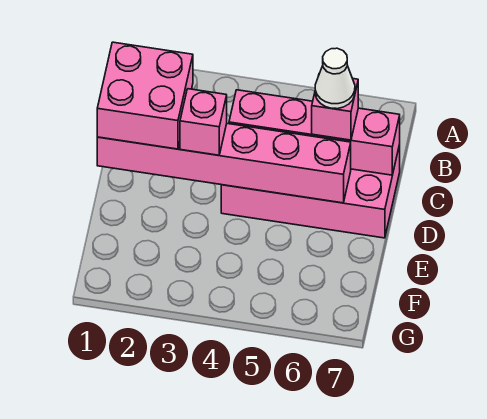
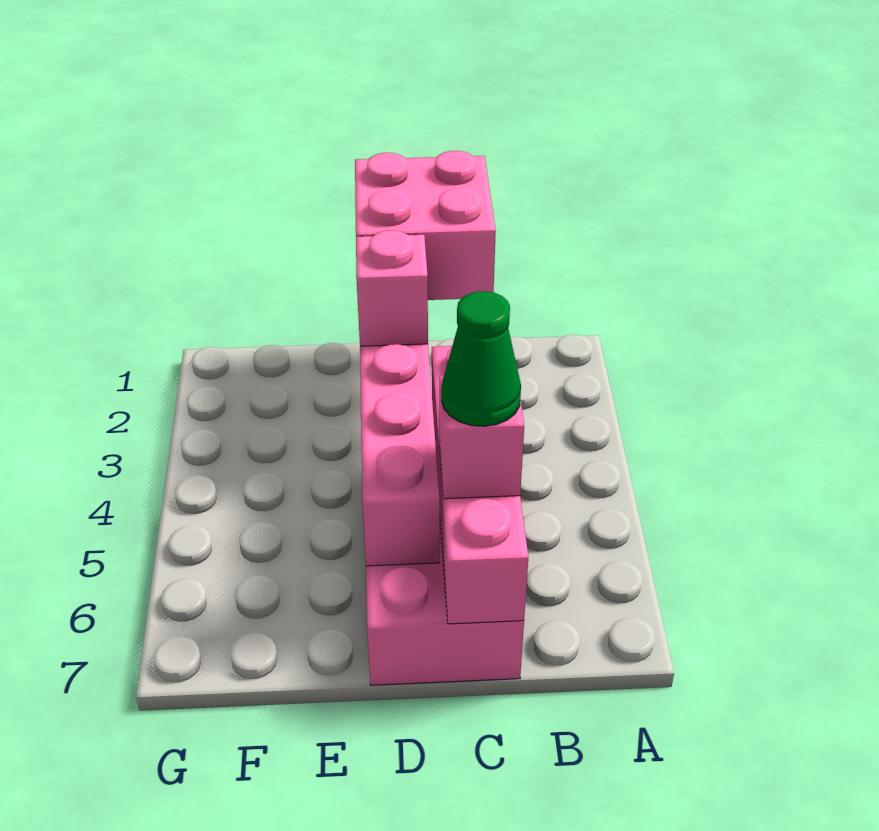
white 1x1 cone [315,48,355,109] -> green 1x1 cone [441,291,521,426]

